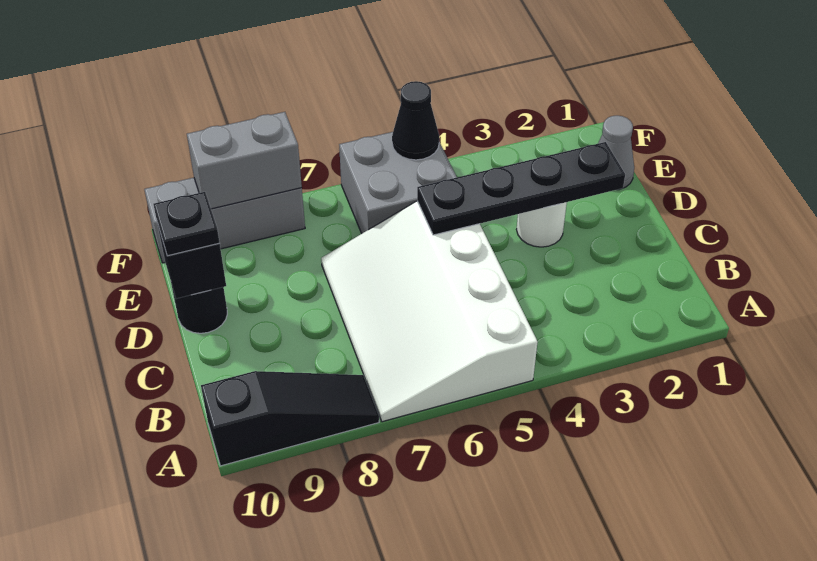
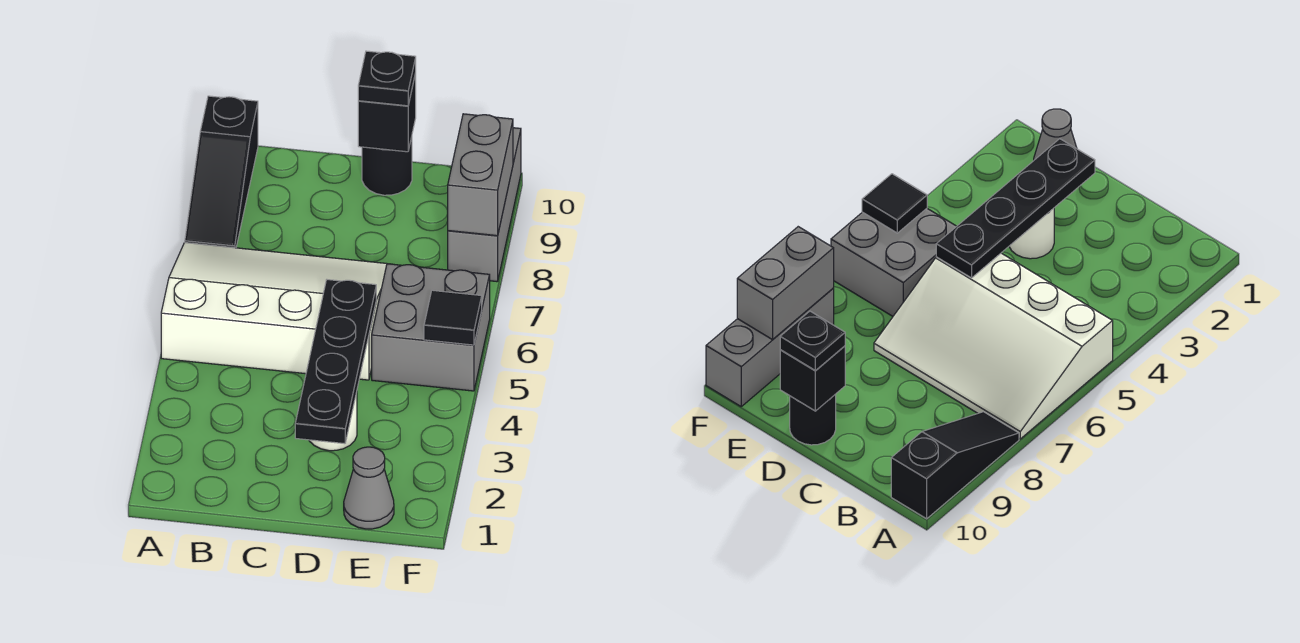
black 1x1 cone [392,81,439,160] -> black 1x1 tile [424,290,482,345]

